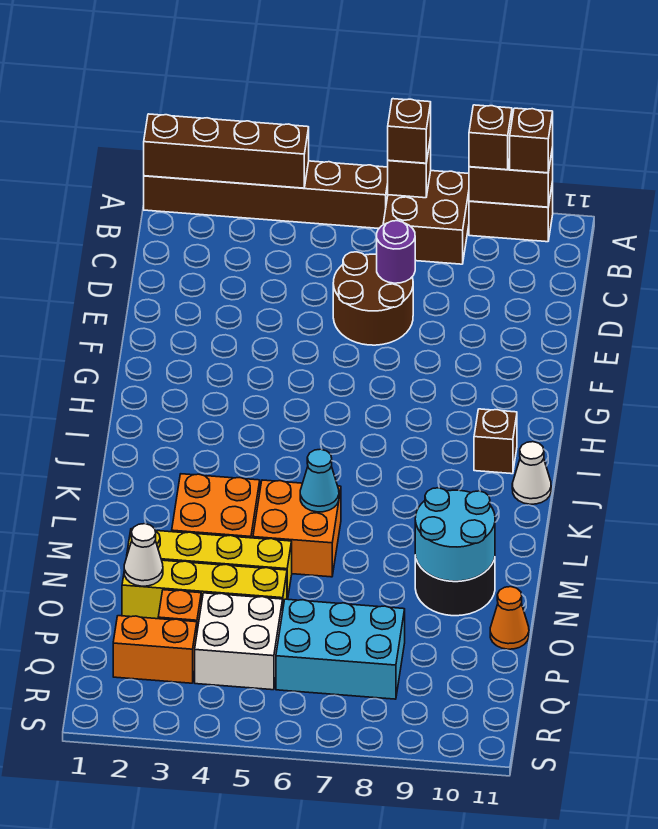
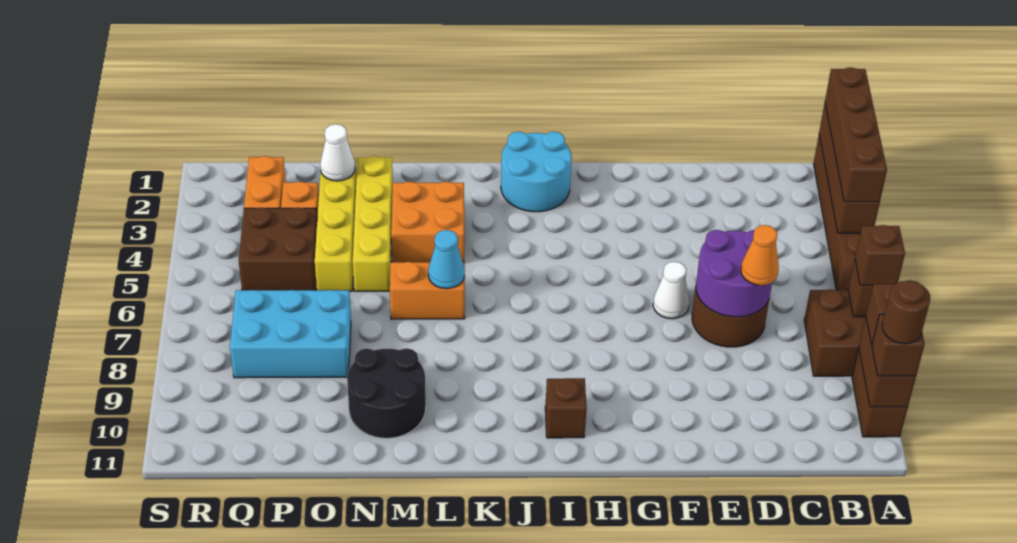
none -> brown 1x4 brick [825,67,887,202]
none -> brown 1x1 round brick [882,280,930,344]
purple 1x1 round brick [377,221,415,283] -> purple 2x2 round brick [696,230,772,317]
white 1x1 cone [512,442,551,504] -> white 1x1 cone moved to [653,262,689,319]
orange 2x2 brick [253,480,341,577] -> orange 1x2 brick [390,262,465,319]
cyan 2x2 round brick [415,488,495,581] -> cyan 2x2 round brick moved to [501,132,572,212]
orange 1x1 cone [490,587,529,649] -> orange 1x1 cone moved to [741,225,779,285]
white 2x2 brick [195,593,283,690] -> brown 2x2 brick [239,208,317,290]
cyan 2x3 brick [276,599,405,699] -> cyan 2x3 brick turned to [230,290,351,378]

